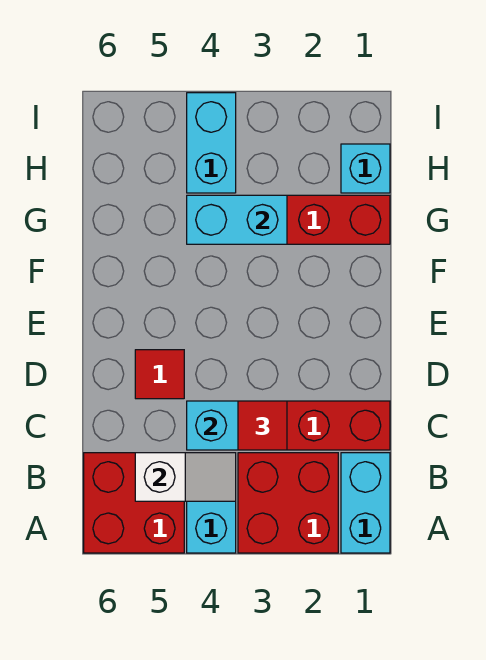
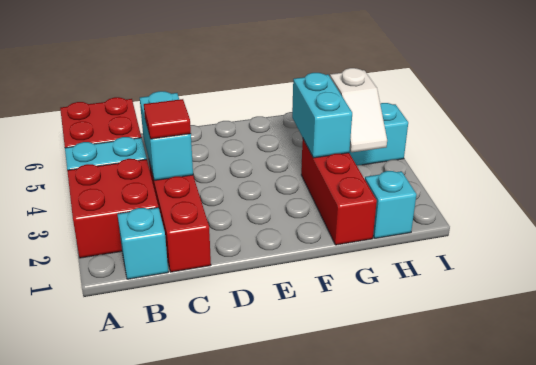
cyan 1x2 brick [341,453,390,553] -> cyan 1x1 brick [117,208,168,279]
white 1x2 slope [135,453,236,501] -> white 1x2 slope moved to [330,68,387,152]
red 1x1 tile [135,350,184,399] -> none

